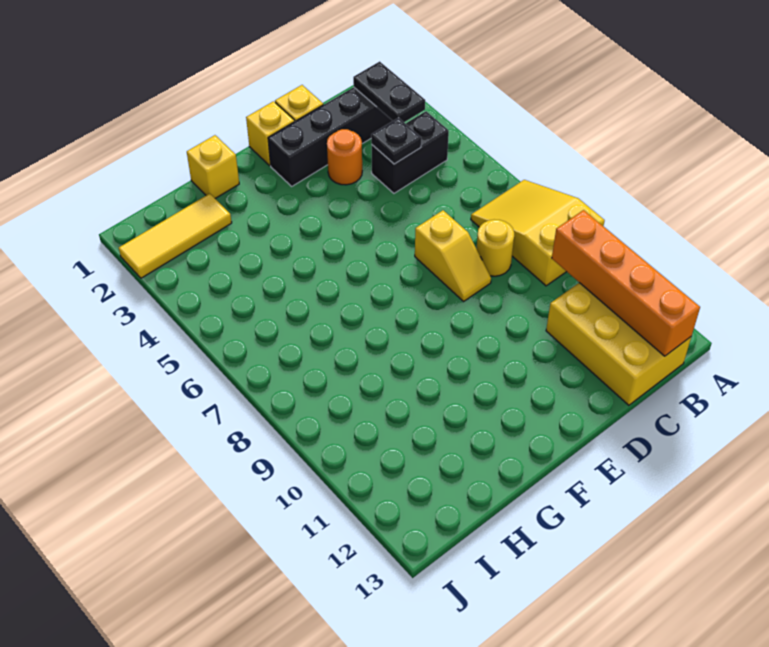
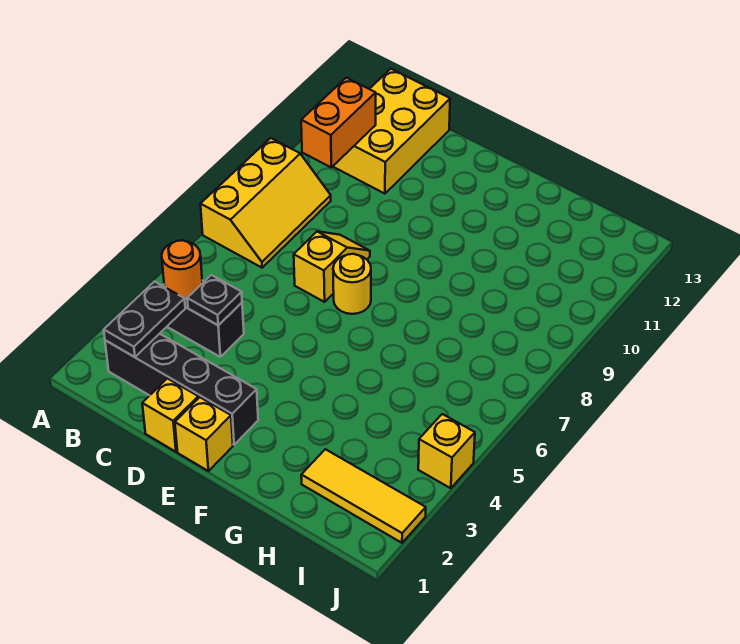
yellow 2x3 slope [471,180,605,286] -> yellow 2x3 slope turned to [201,138,331,268]
orange 1x4 brick [552,210,700,356] -> orange 1x2 brick [301,78,376,167]
yellow 1x1 round brick [476,220,514,276] -> yellow 1x1 round brick moved to [333,254,371,314]
orange 1x1 round brick [327,129,362,185] -> orange 1x1 round brick moved to [162,240,202,302]
yellow 1x1 brick [187,135,239,198] -> yellow 1x1 brick moved to [418,414,475,488]

